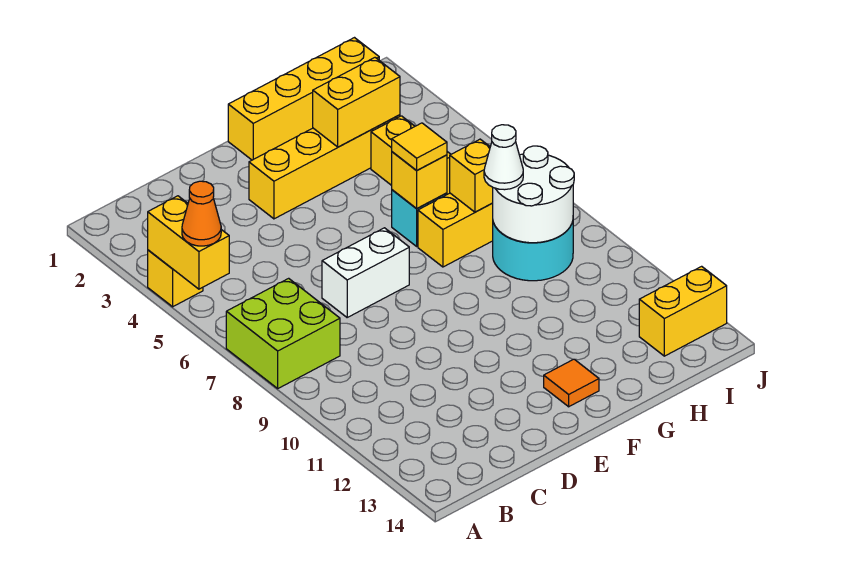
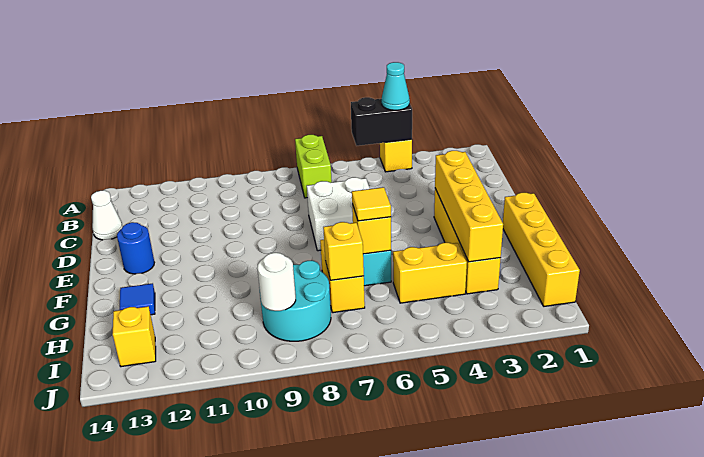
yellow 1x2 brick [148,196,229,289] -> black 1x2 brick [351,97,412,146]
none -> cyan 1x1 cone [382,62,410,110]
orange 1x1 cone [182,181,221,246] -> none
lime 2x2 brick [226,278,340,388] -> lime 1x2 brick [295,135,332,198]
white 1x2 brick [322,228,409,317] -> white 2x2 brick [307,177,370,251]
none -> blue 1x1 round brick [117,222,154,274]
orange 1x1 tile [544,359,599,407] -> none
yellow 1x2 brick [313,58,400,147] -> yellow 1x4 brick [435,151,503,262]
none -> blue 1x1 tile [120,283,155,315]
white 2x2 round brick [493,146,574,243] -> white 1x1 round brick [257,253,296,311]
white 1x1 cone [484,125,523,190] -> white 1x1 cone moved to [91,191,123,240]
yellow 1x2 brick [639,266,727,356] -> yellow 1x1 brick [113,306,156,367]

